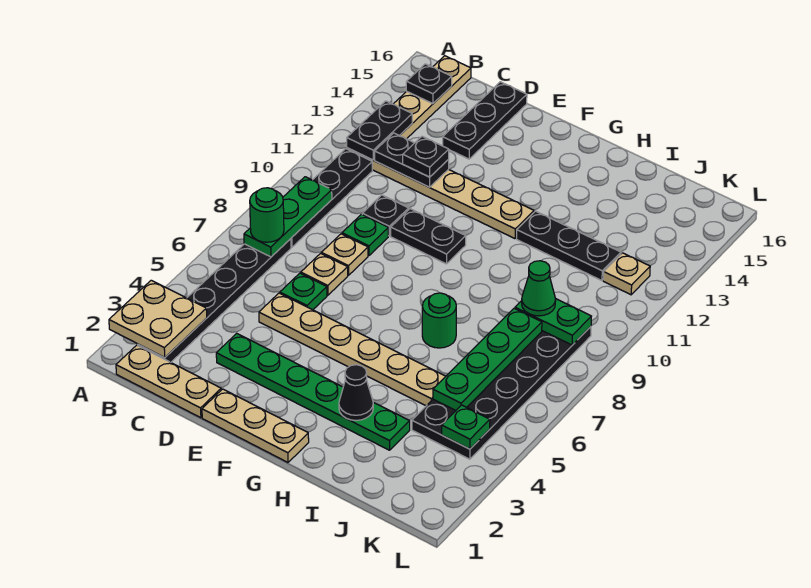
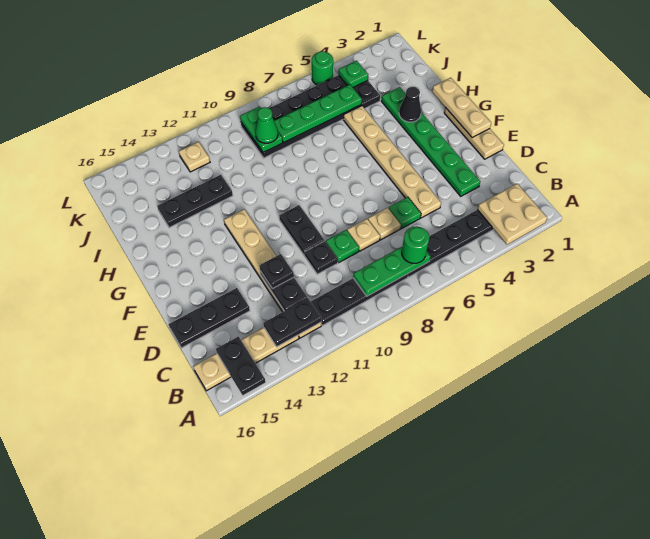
tan 1x3 plate [116,345,221,418] -> tan 1x3 plate moved to [432,78,491,138]
black 1x1 plate [406,64,452,104] -> black 1x2 plate [216,337,265,395]
green 1x1 round brick [422,293,456,348] -> green 1x1 round brick moved to [312,51,333,85]
black 1x3 plate [517,211,621,281] -> black 1x3 plate turned to [157,175,233,228]

